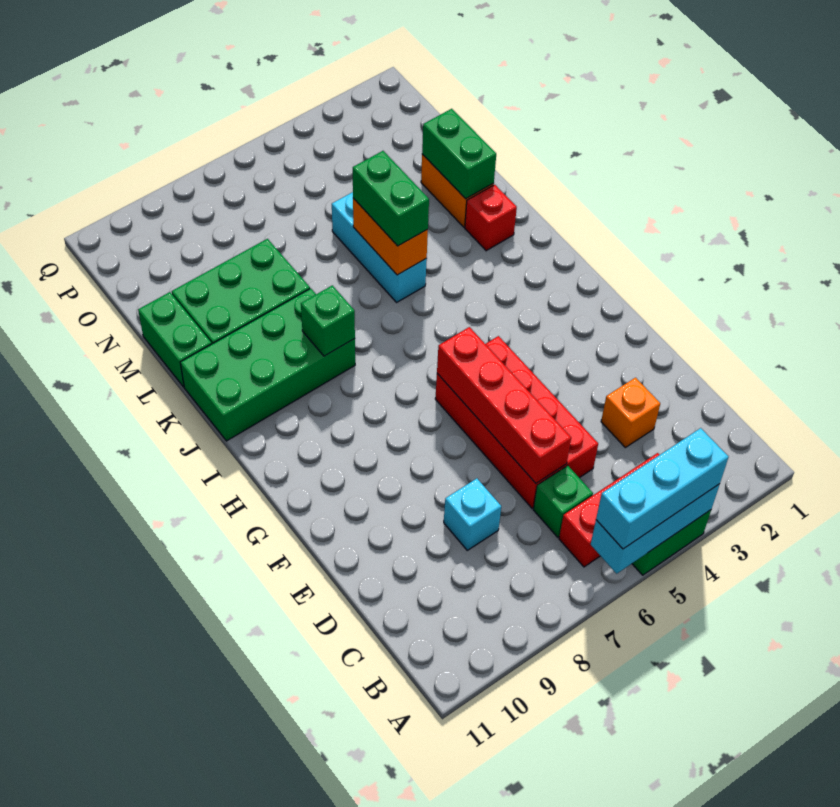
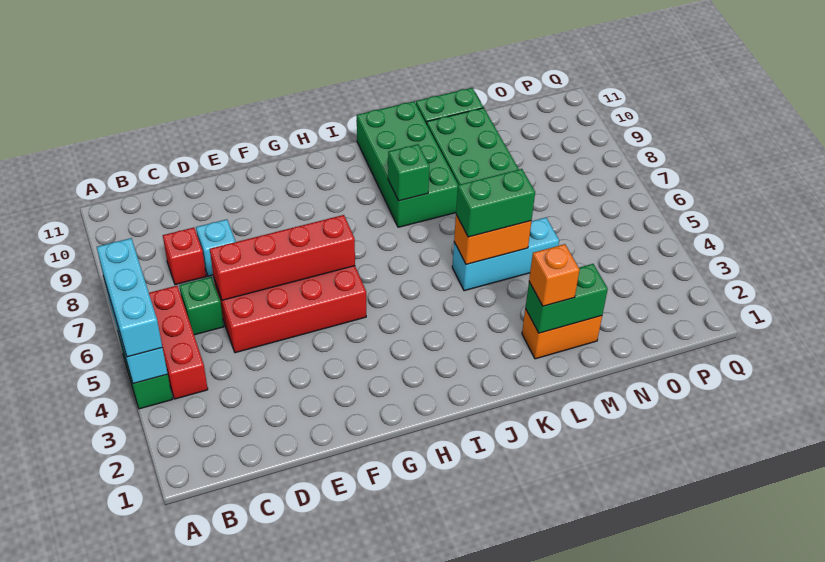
orange 1x1 brick [601,378,660,447] -> orange 1x1 brick moved to [529,244,580,306]
red 1x1 brick [465,185,517,251] -> red 1x1 brick moved to [163,228,206,285]

